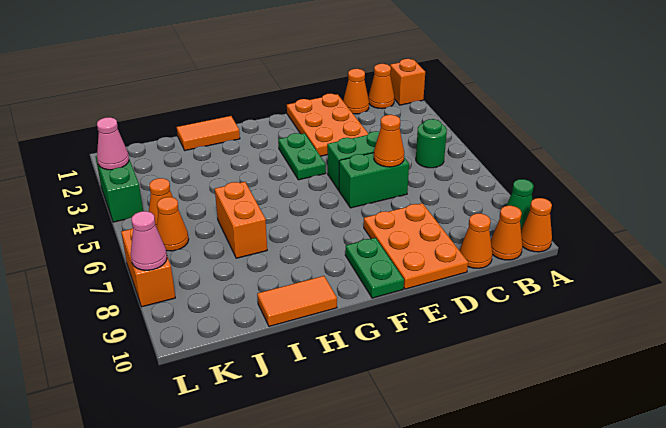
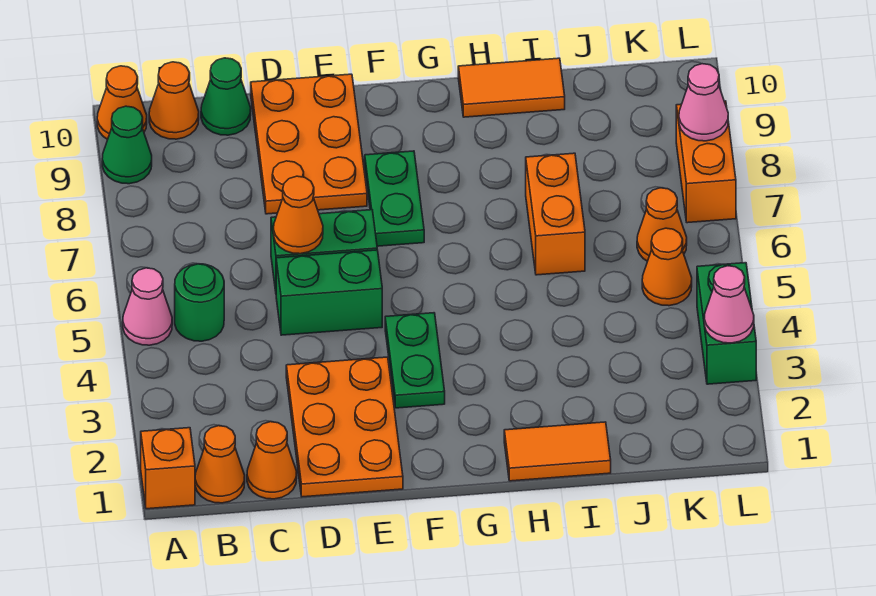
none -> pink 1x1 cone [123,268,172,345]
orange 1x1 cone [460,213,492,268] -> green 1x1 cone [201,58,251,135]
green 1x2 plate [345,238,404,298] -> green 1x2 plate moved to [365,151,424,246]

